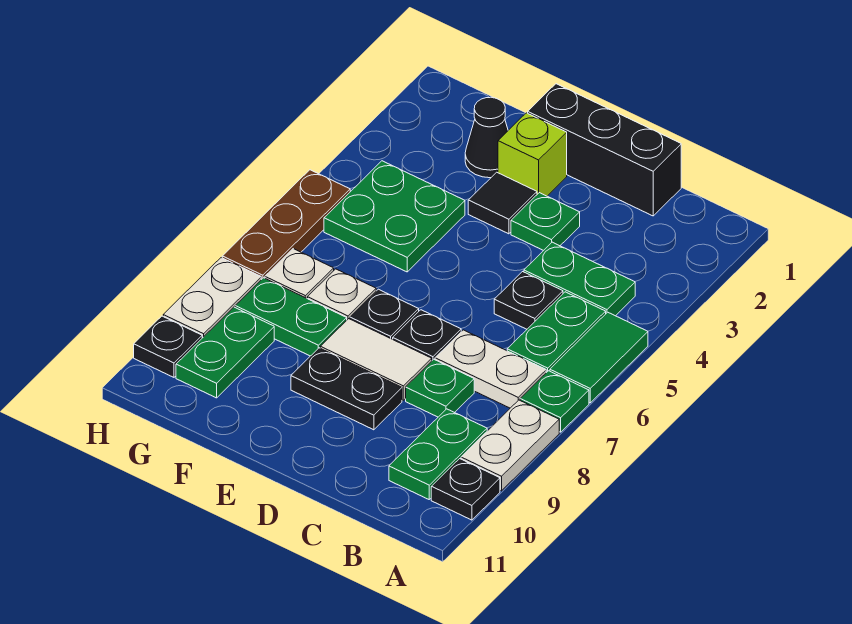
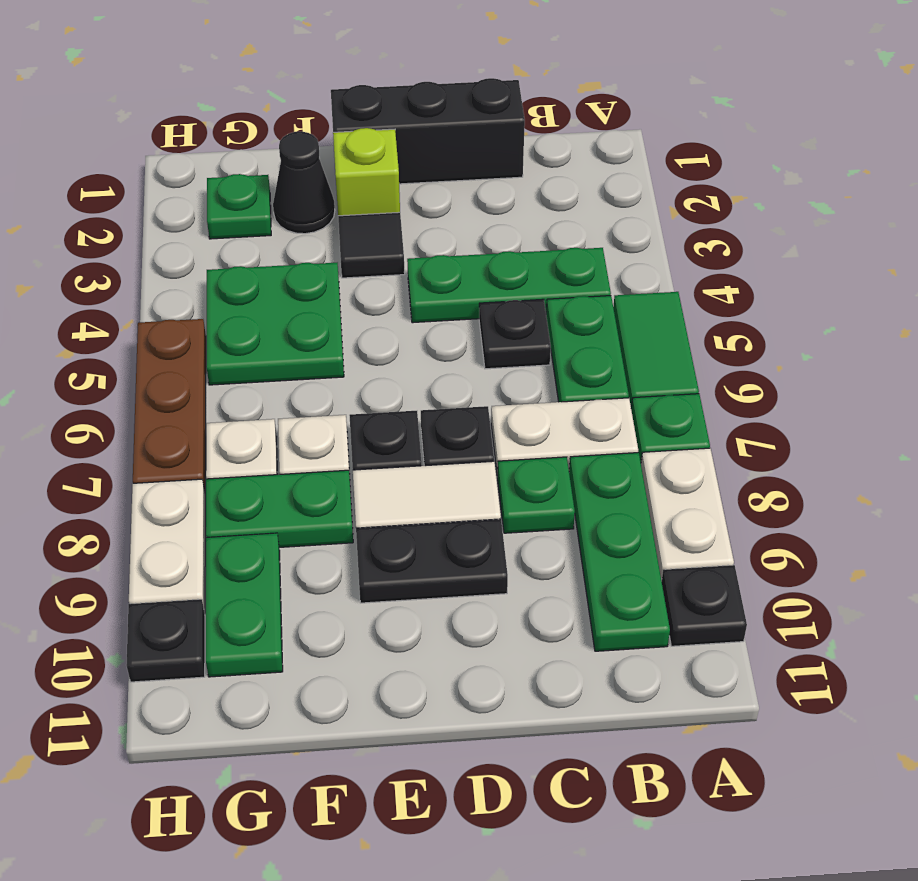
green 1x2 plate [524,242,635,316] -> green 1x3 plate [407,248,611,323]
green 1x2 plate [389,409,487,499] -> green 1x3 plate [569,453,670,651]
green 1x1 plate [511,193,580,251] -> green 1x1 plate moved to [207,174,271,239]

